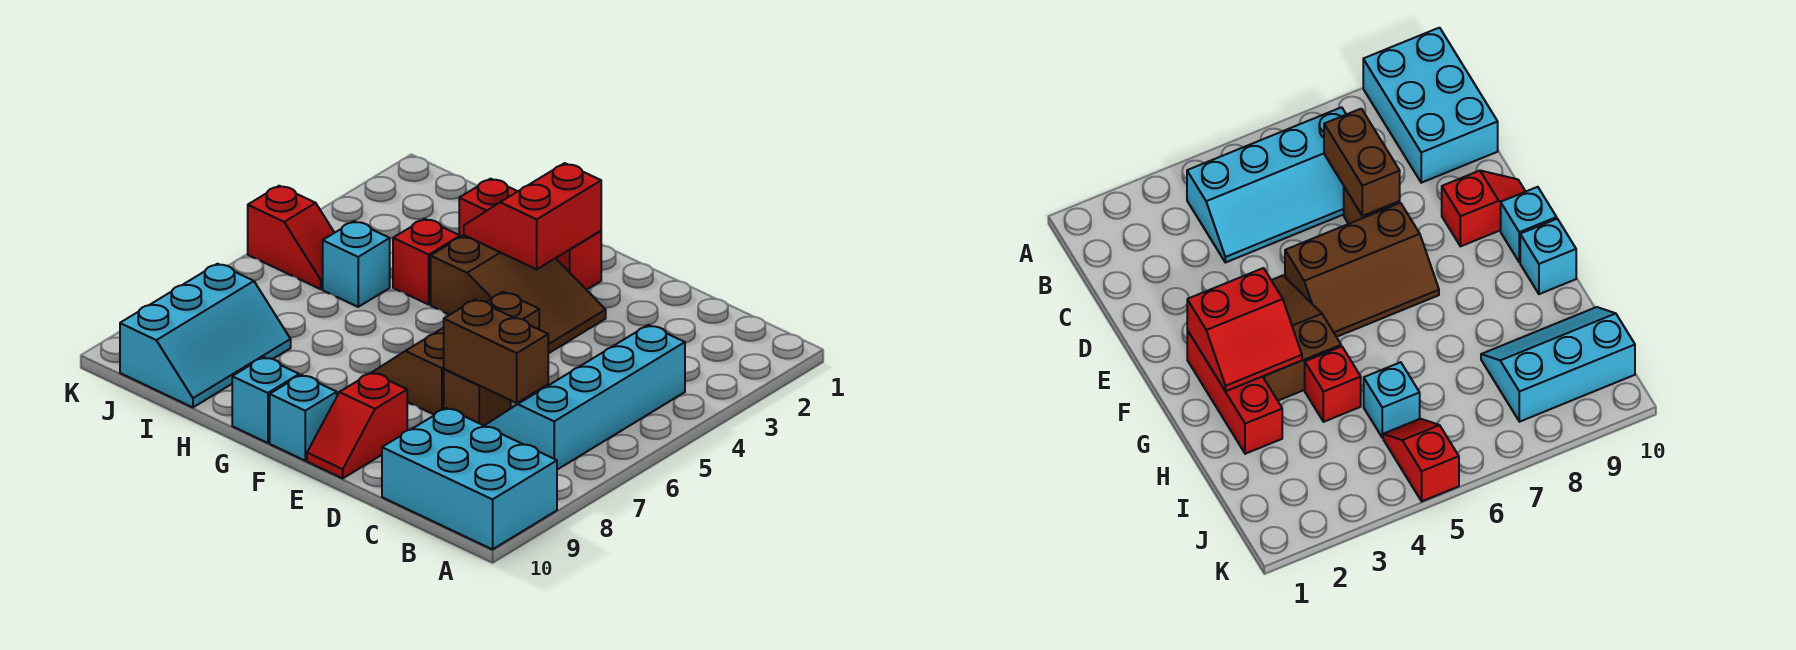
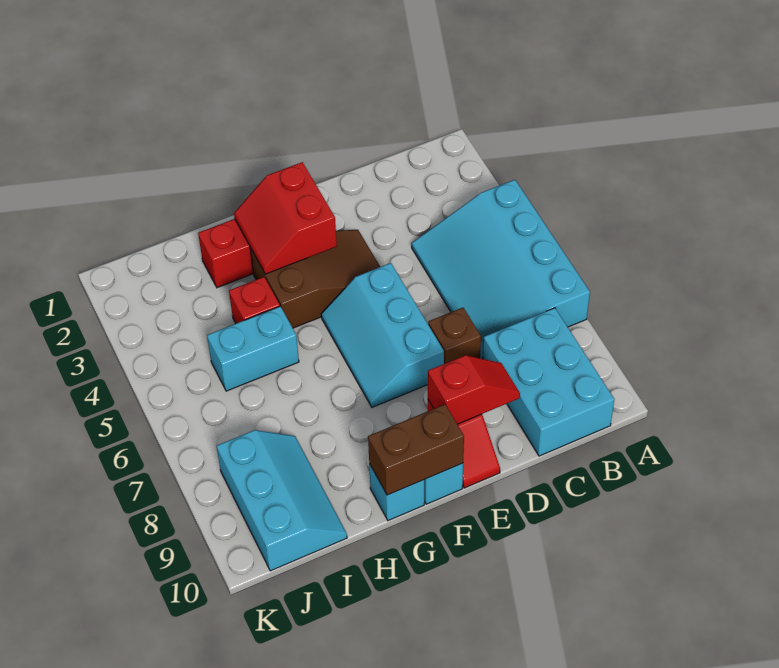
cyan 2x3 brick [382,408,557,549] -> cyan 2x3 brick turned to [483,308,614,456]
cyan 2x4 slope [485,325,685,470] -> cyan 3x4 slope [412,180,590,359]
brown 1x2 brick [444,300,548,403] -> brown 1x2 brick moved to [368,404,464,495]
brown 2x3 slope [372,292,539,414] -> cyan 2x3 slope [321,263,444,407]
cyan 1x1 brick [323,221,390,307] -> cyan 1x2 brick [207,306,299,391]
red 1x2 slope [248,186,334,289] -> red 1x2 slope moved to [428,355,520,424]

